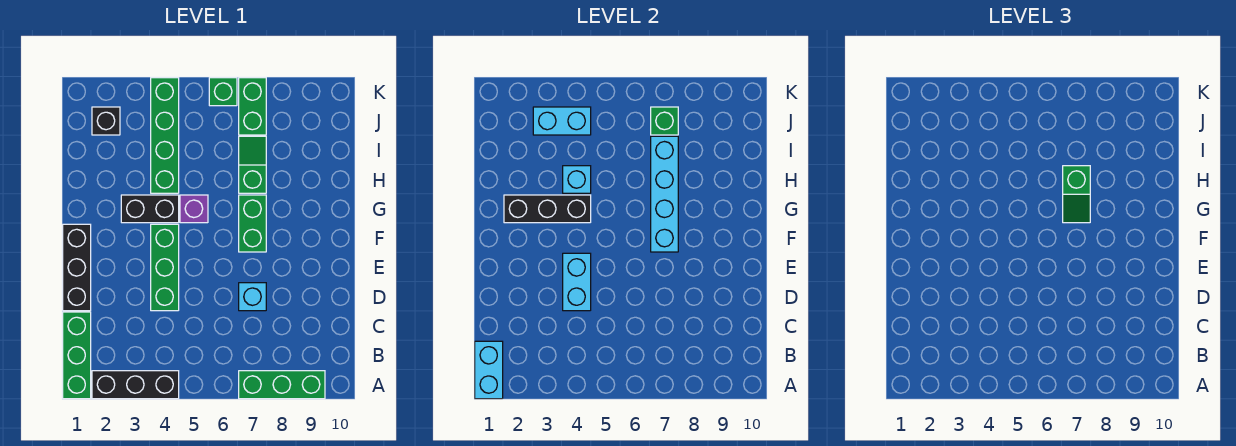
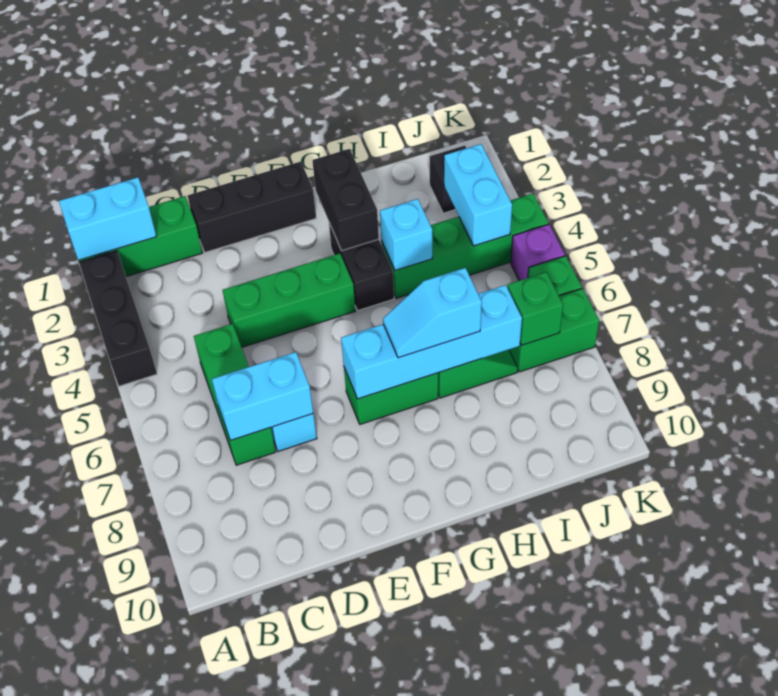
green 1x3 brick [239,371,325,399] -> green 1x3 brick moved to [194,324,276,465]
cyan 1x2 brick [563,253,591,311] -> cyan 1x2 brick moved to [212,352,313,440]
black 1x3 brick [504,195,591,223] -> black 1x2 brick [312,149,379,251]
purple 1x1 brick [180,195,208,223] -> purple 1x1 brick moved to [511,224,565,281]
green 1x2 slope [1063,166,1090,223] -> cyan 1x2 slope [383,268,482,358]

